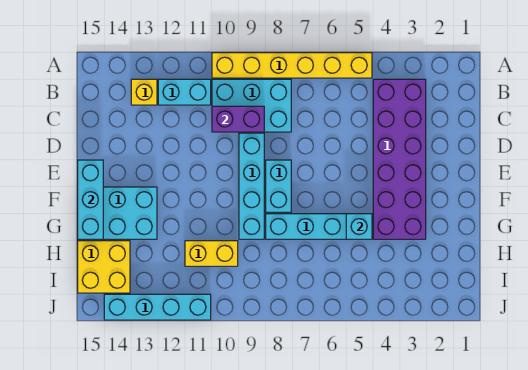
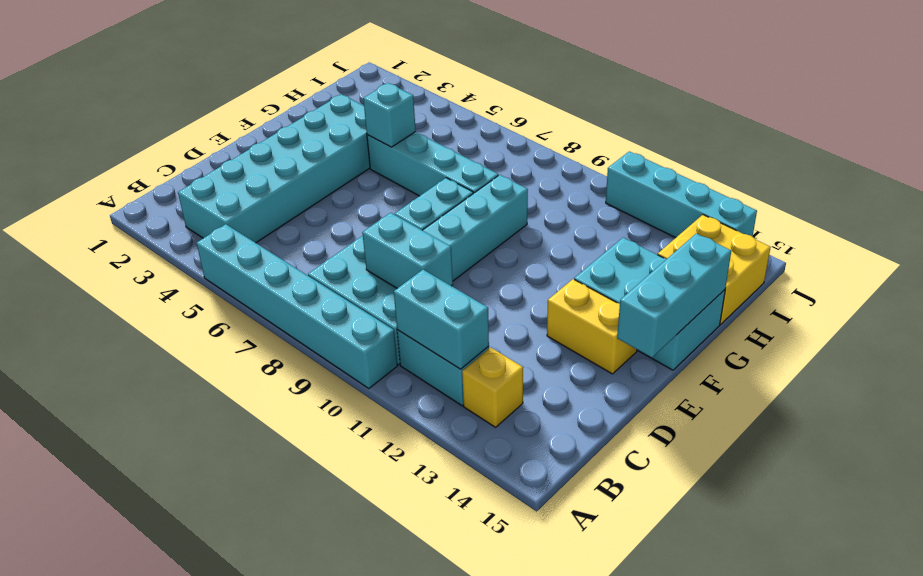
yellow 1x6 brick [212,53,372,78] -> cyan 1x6 brick [197,224,397,389]
purple 2x6 brick [373,79,426,239] -> cyan 2x6 brick [178,94,370,243]
none -> cyan 1x2 brick [394,270,489,369]
purple 1x2 brick [212,106,264,132] -> cyan 1x2 brick [362,213,453,288]
yellow 1x2 brick [185,241,238,266] -> yellow 1x2 brick moved to [547,279,637,374]

